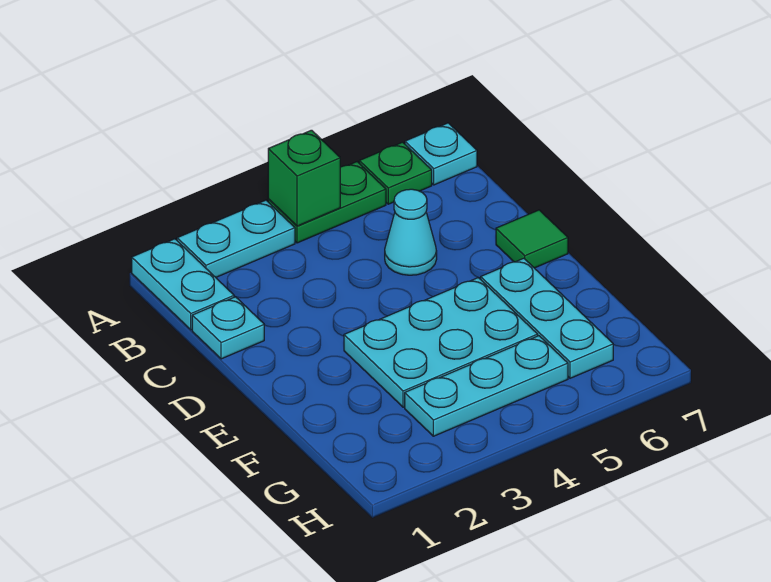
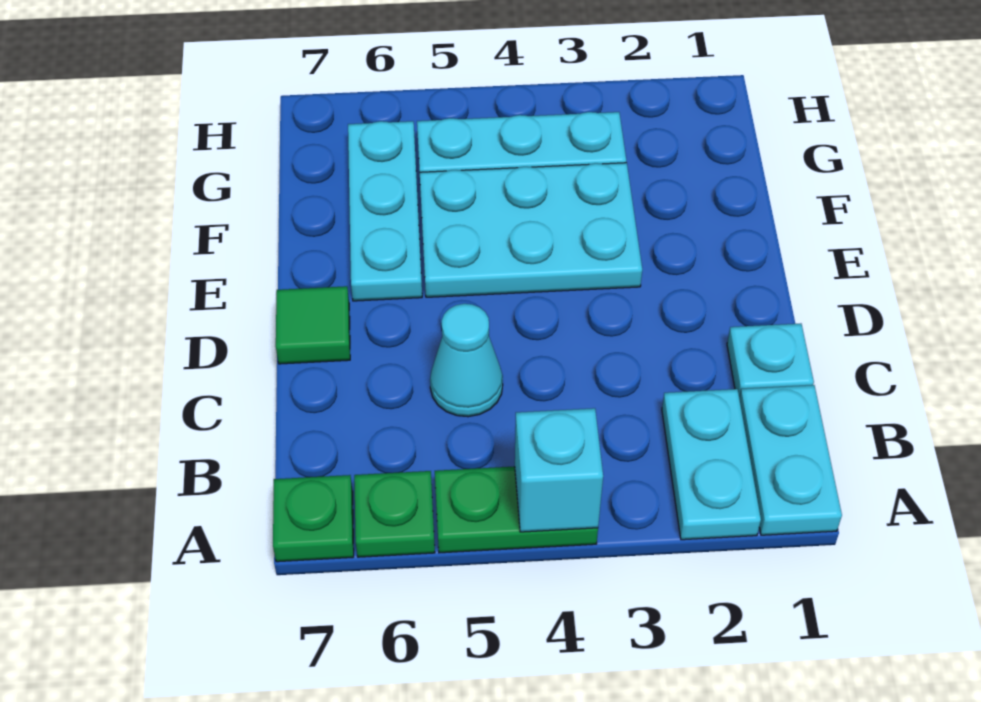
cyan 1x2 plate [177,200,295,277] -> cyan 1x2 plate turned to [662,389,761,540]
green 1x1 brick [268,130,340,226] -> cyan 1x1 brick [515,408,603,532]
cyan 1x1 plate [405,123,477,185] -> green 1x1 plate [273,475,354,562]

